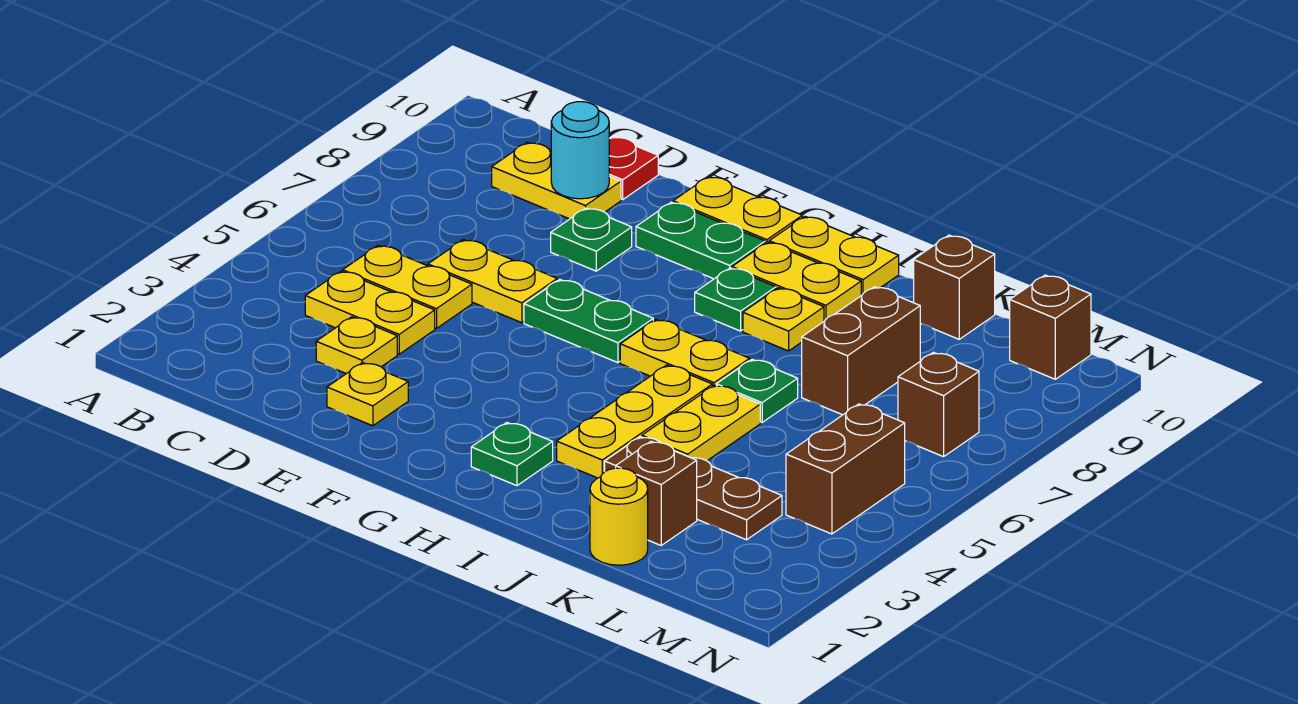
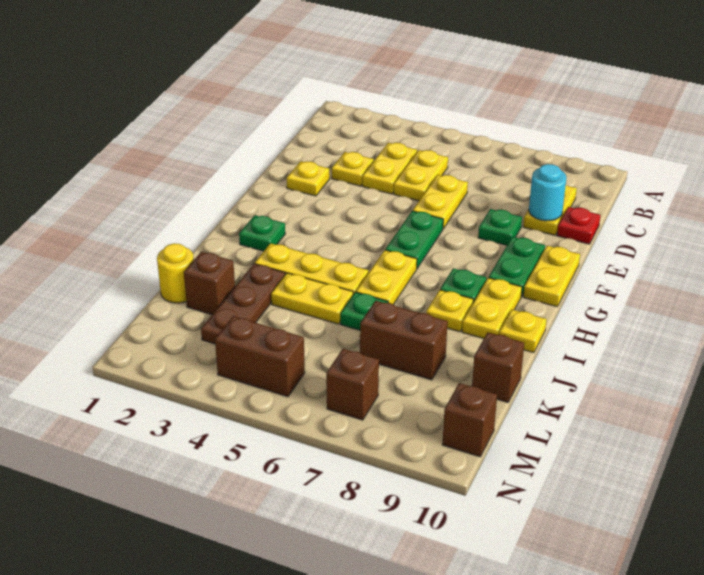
yellow 1x2 plate [769,216,899,295] -> yellow 1x1 plate [499,310,547,353]

